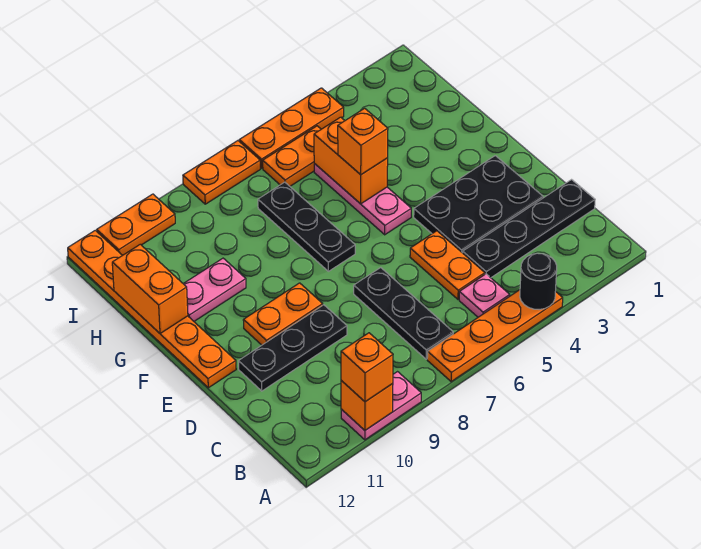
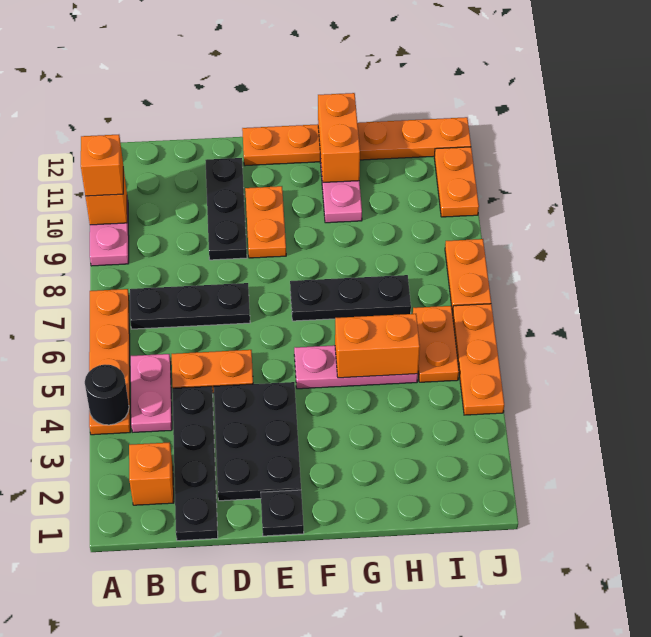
pink 1x1 plate [459,274,510,317] -> pink 1x2 plate [131,354,172,432]
none -> black 1x1 plate [261,490,304,536]
orange 1x1 brick [338,108,388,175] -> orange 1x1 brick moved to [129,442,174,505]
orange 1x2 brick [112,244,188,333] -> orange 1x2 brick turned to [318,93,360,182]

